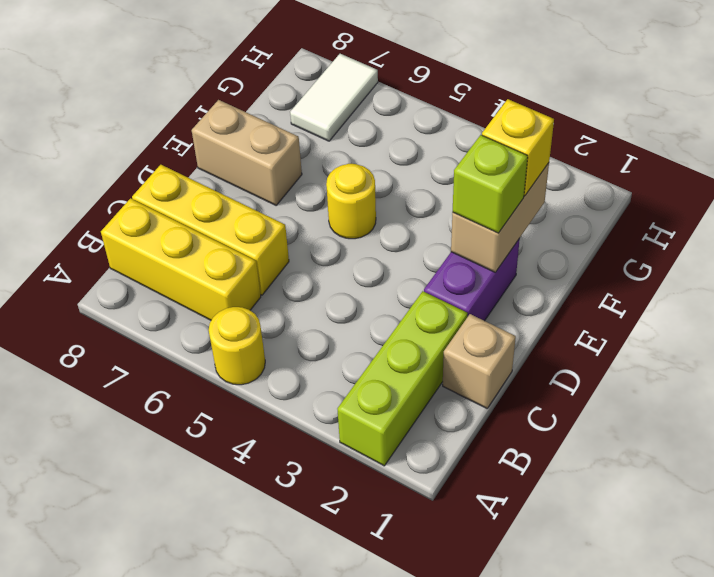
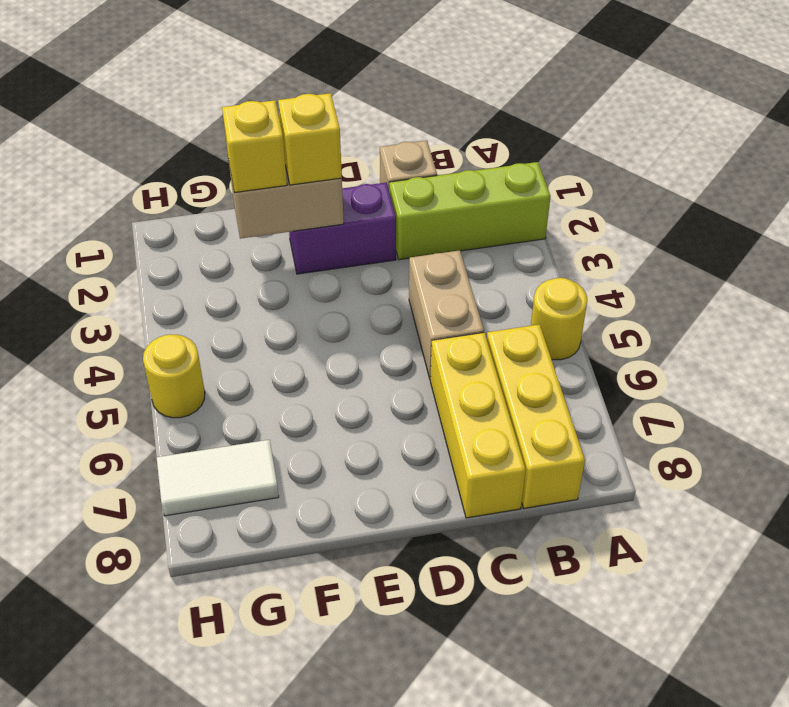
lime 1x1 brick [453,135,528,233] -> yellow 1x1 brick [278,93,342,185]
yellow 1x1 round brick [326,164,376,239] -> yellow 1x1 round brick moved to [143,334,205,418]
tan 1x2 brick [192,100,302,205] -> tan 1x2 brick moved to [409,250,484,379]

